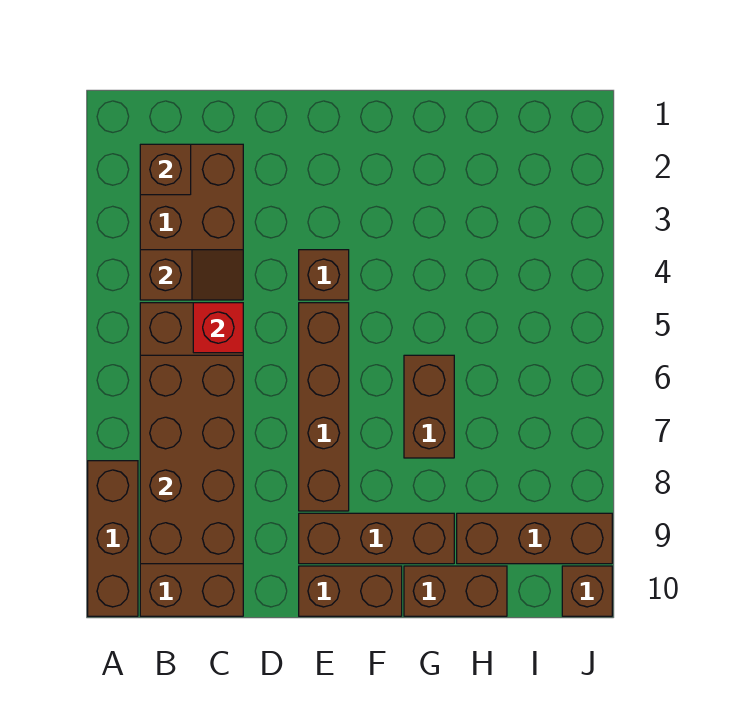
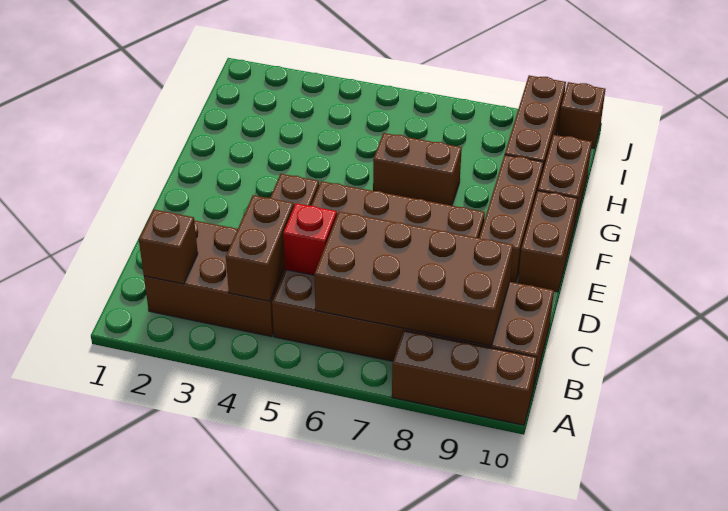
brown 1x2 slope [140,250,243,300] -> brown 1x2 brick [226,195,294,301]

